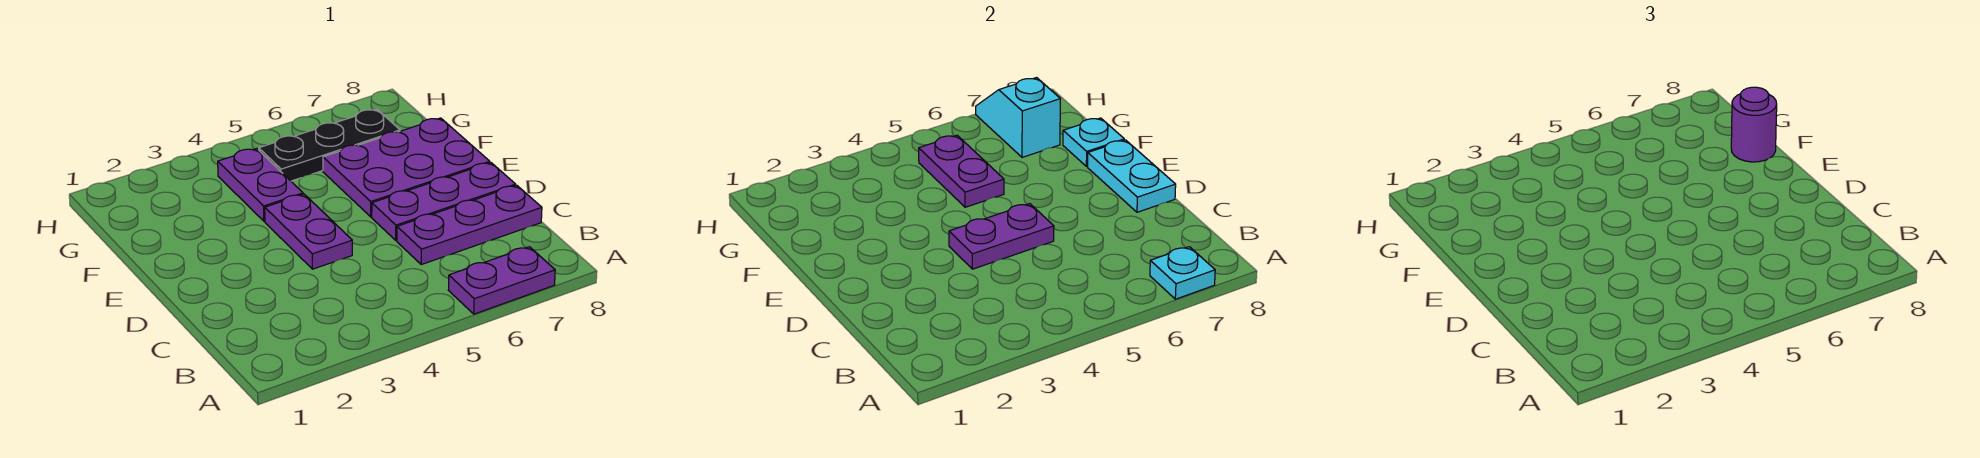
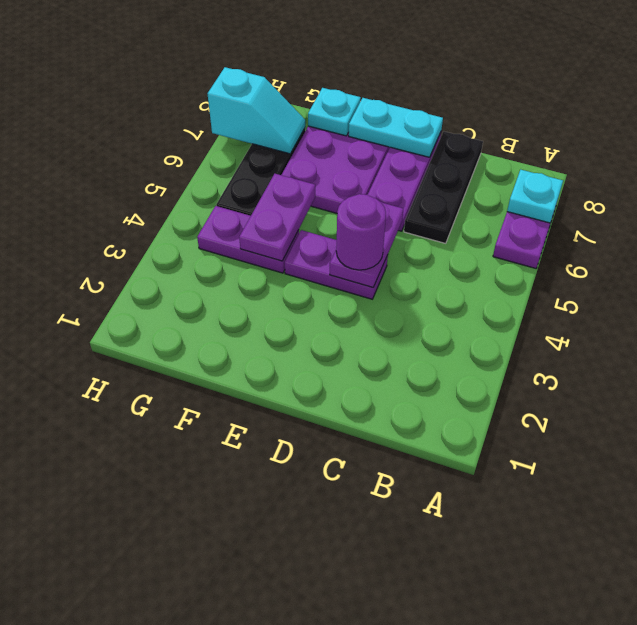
purple 1x3 plate [397,185,542,264] -> black 1x3 plate [404,131,483,243]
purple 1x2 plate [919,135,1004,207] -> purple 1x2 plate turned to [239,174,315,261]
purple 1x1 round brick [1731,87,1777,162] -> purple 1x1 round brick moved to [336,194,386,270]
cyan 1x2 slope [976,78,1060,157] -> cyan 1x2 slope turned to [208,67,305,154]

